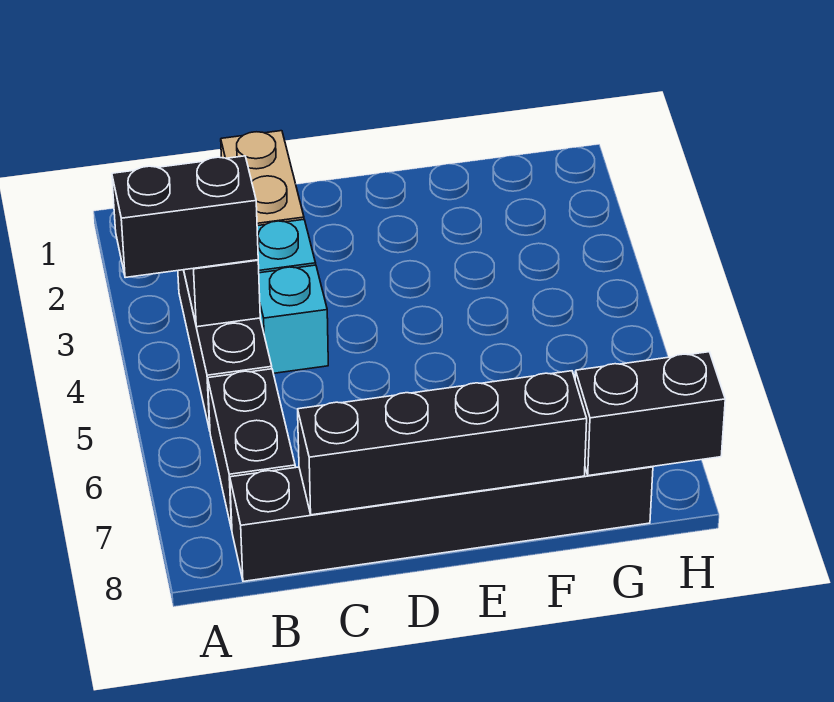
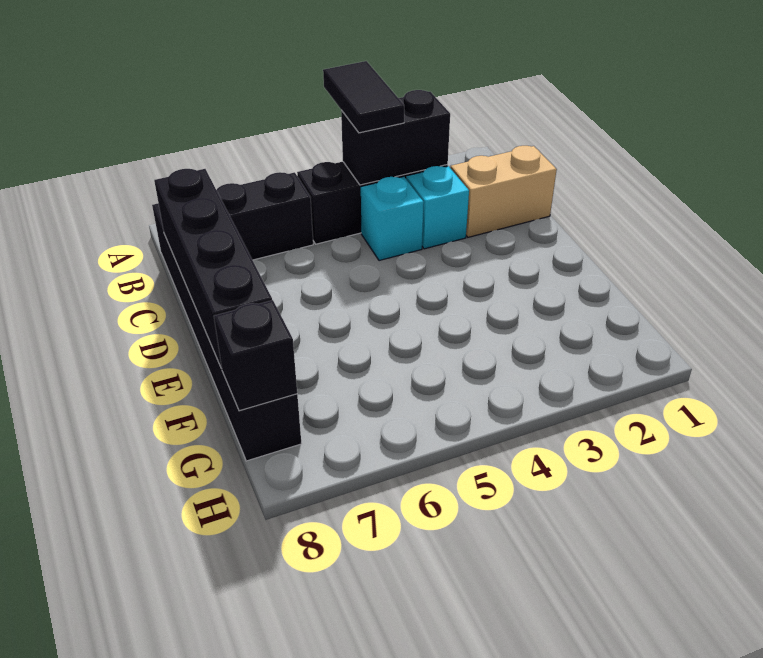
black 1x2 brick [112,156,258,278] -> black 1x2 tile [323,61,404,133]
black 1x2 brick [575,352,725,476] -> black 1x1 brick [214,300,297,411]

